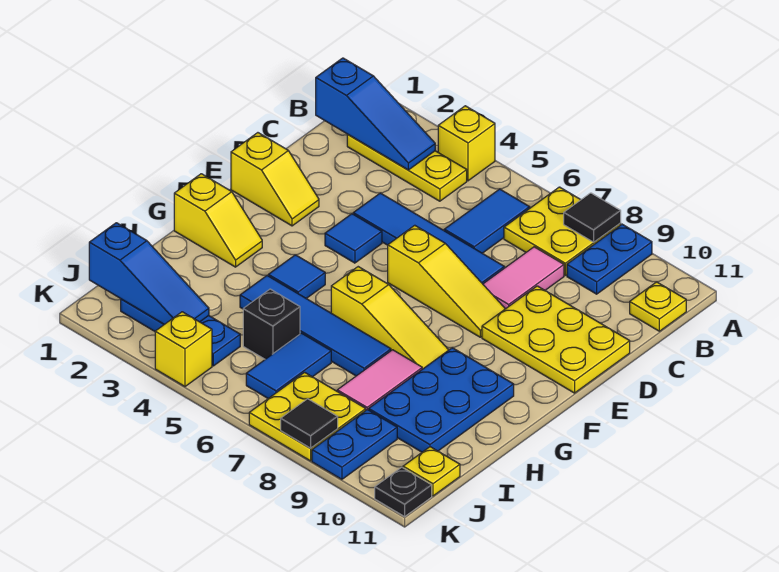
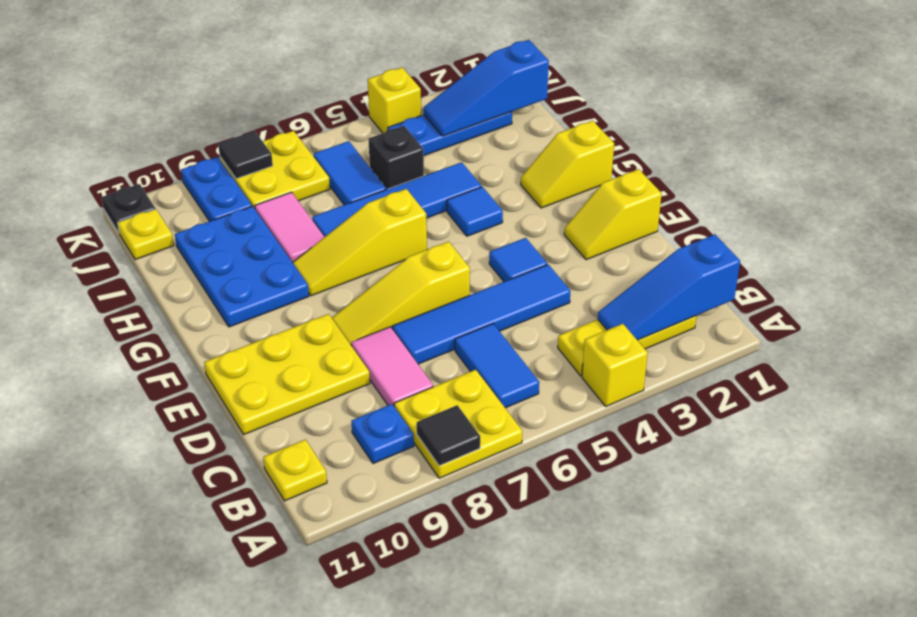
blue 1x2 plate [567,224,652,294] -> blue 1x1 plate [351,404,414,464]

